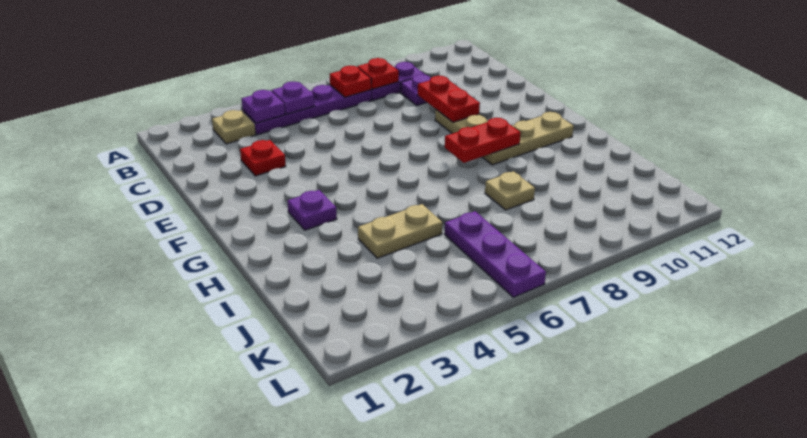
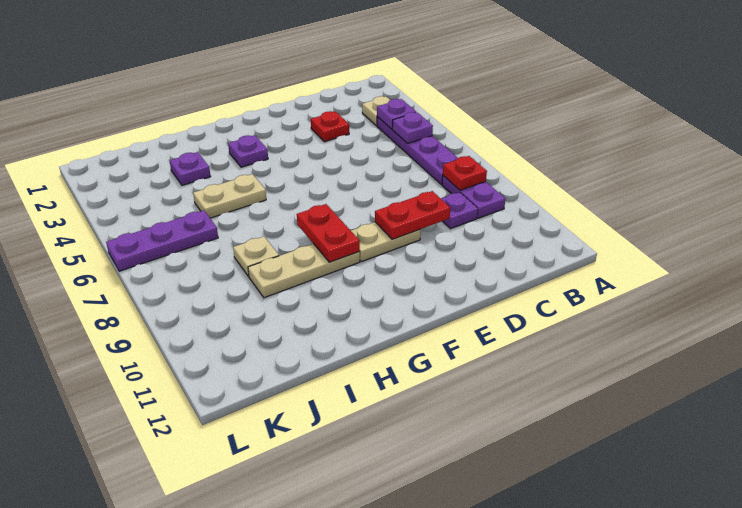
red 1x1 plate [330,66,371,97] -> none
tan 1x3 plate [482,112,574,165] -> tan 1x3 plate turned to [248,244,360,298]
none -> purple 1x1 plate [170,152,211,185]
tan 1x2 plate [358,204,442,258] -> tan 1x2 plate turned to [193,174,266,218]

